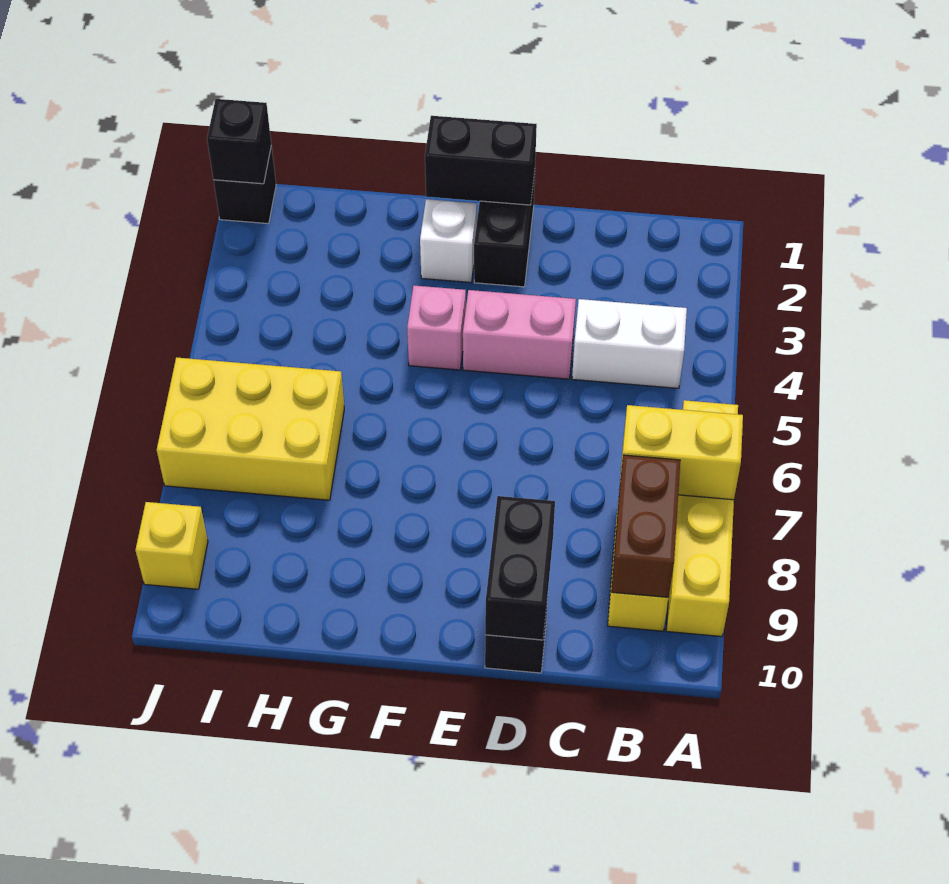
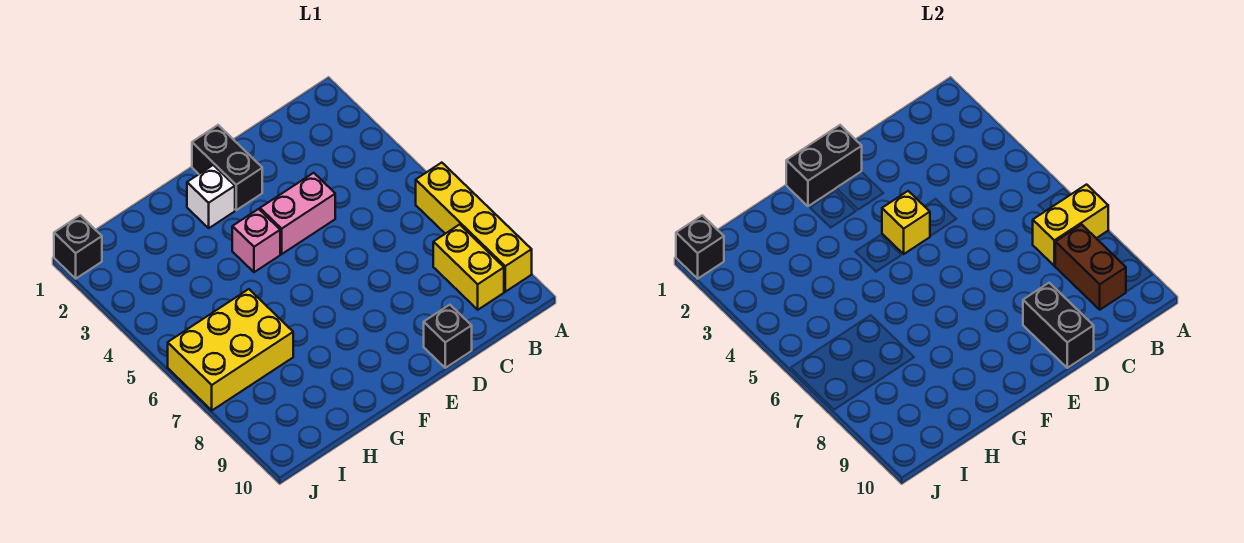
white 1x2 brick [572,299,687,388] -> none
yellow 1x1 brick [136,502,208,589] -> yellow 1x1 brick moved to [882,191,930,254]

